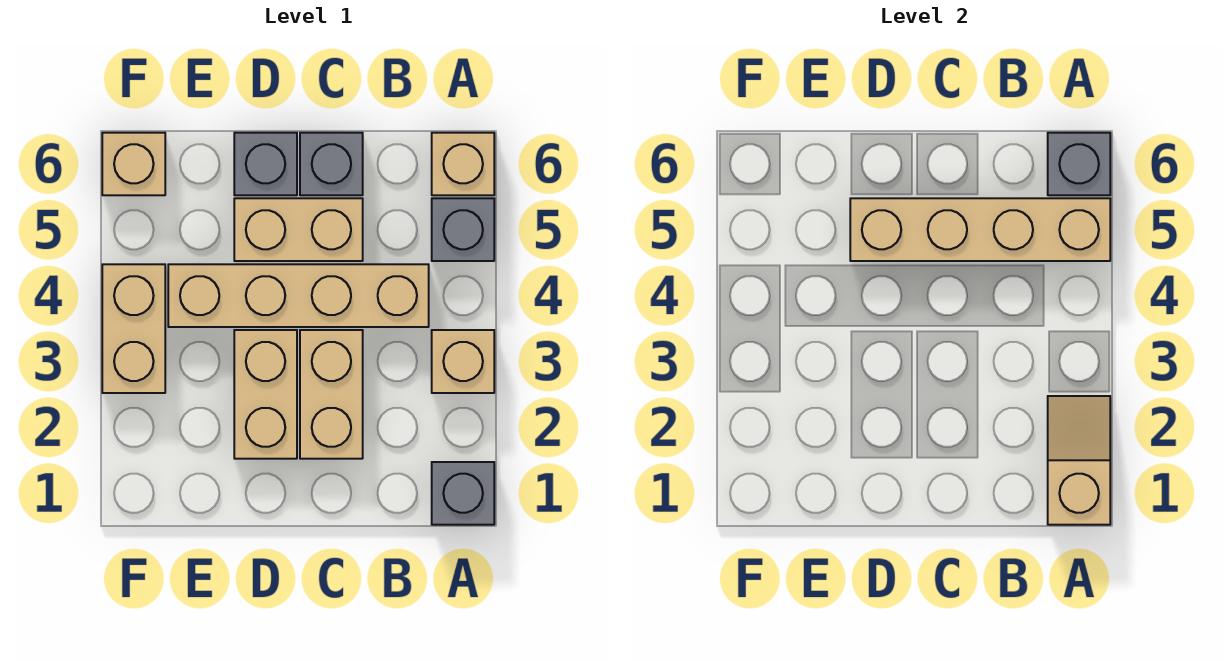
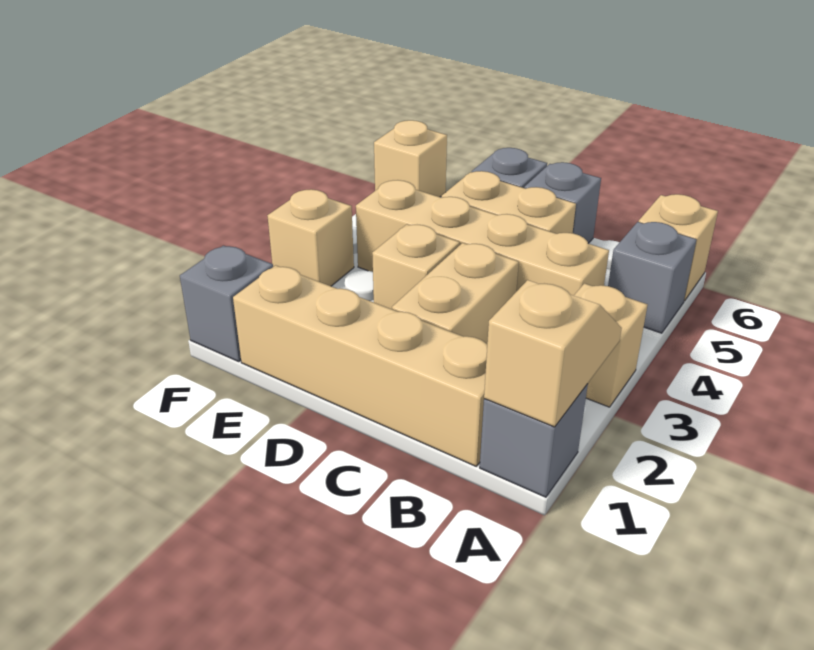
tan 1x4 brick [850,198,1110,261] -> tan 1x4 brick moved to [233,265,487,466]
grey 1x1 brick [1048,133,1110,195] -> grey 1x1 brick moved to [180,246,273,362]
tan 1x2 brick [234,330,297,459] -> tan 1x1 brick [372,224,460,309]
tan 1x2 brick [102,264,165,393] -> tan 1x1 brick [267,189,354,286]

